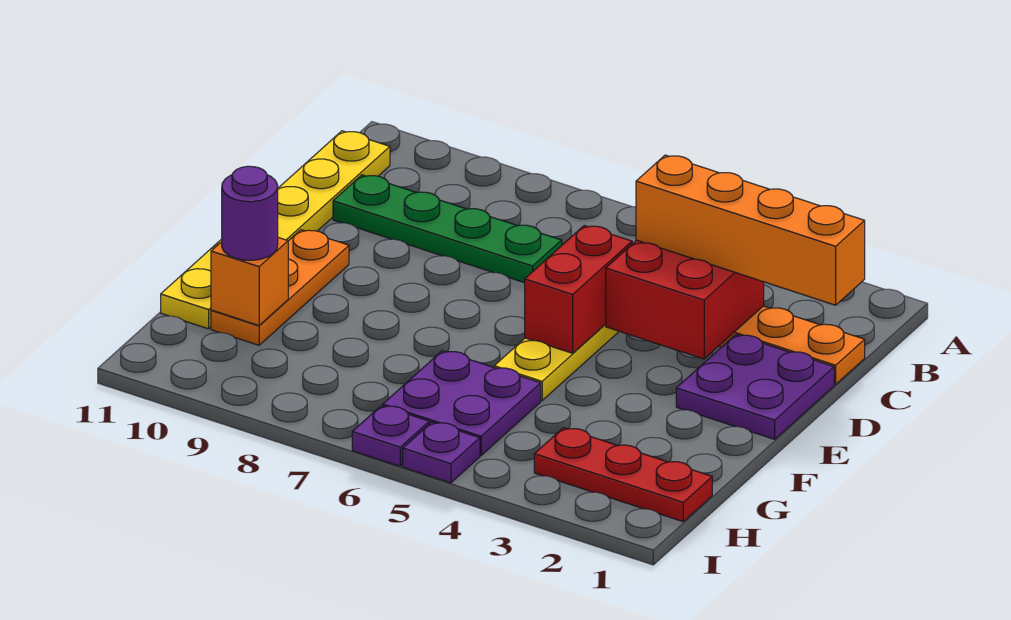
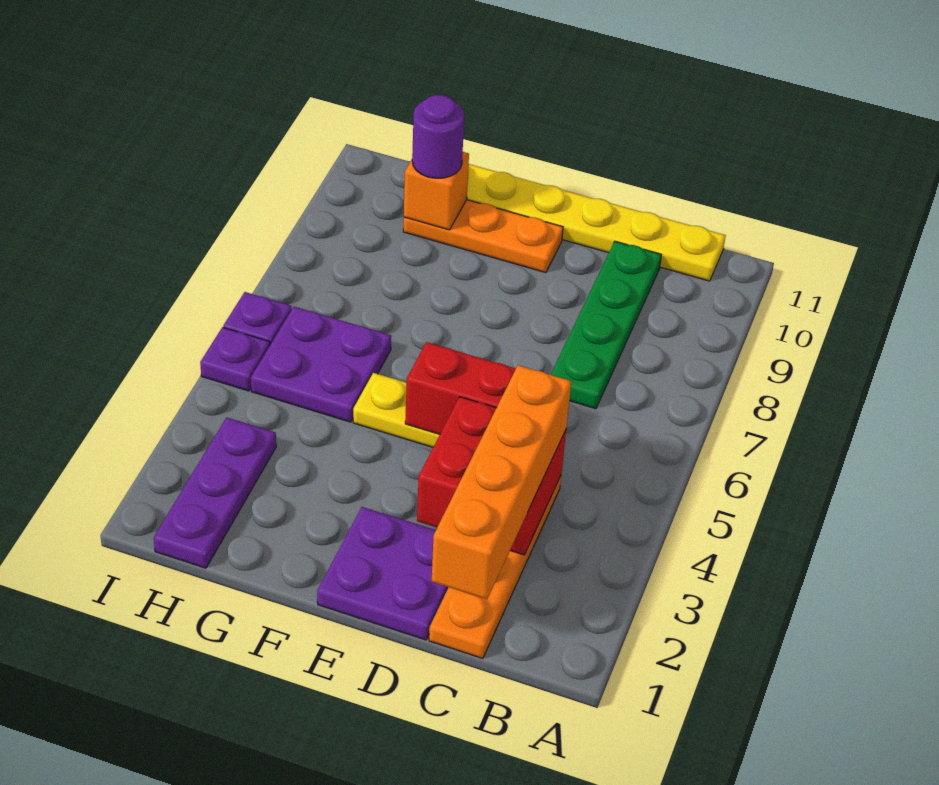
red 1x3 plate [534,428,712,521] -> purple 1x3 plate [154,417,276,568]

